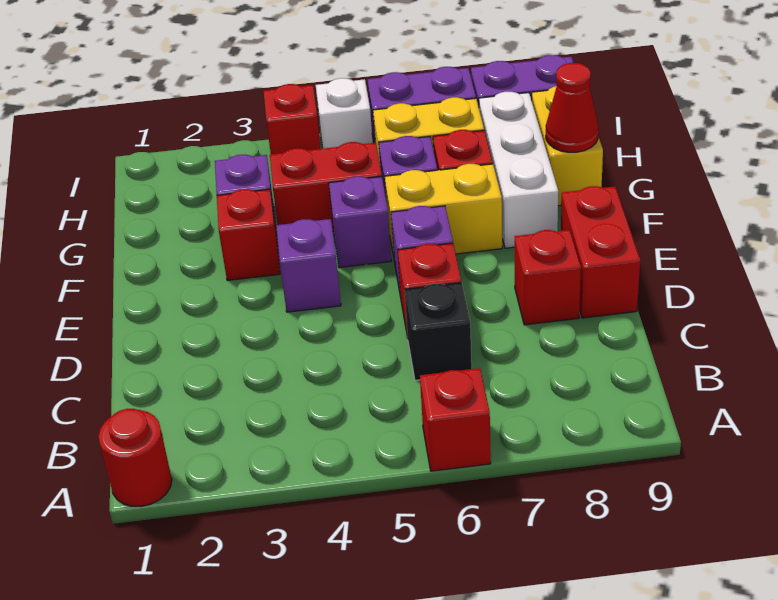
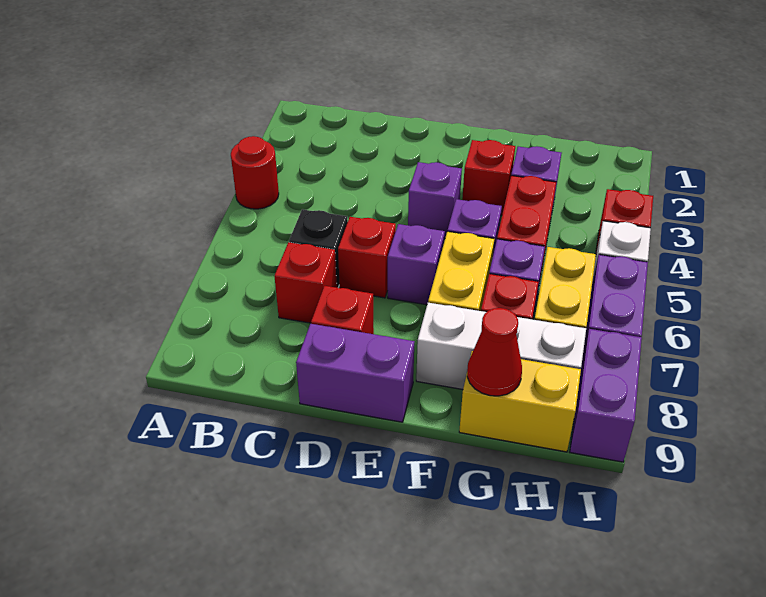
red 1x1 round brick [98,409,172,506] -> red 1x1 round brick moved to [231,136,279,209]
red 1x1 brick [420,368,491,471] -> red 1x1 brick moved to [274,242,337,323]
red 1x2 brick [561,186,640,318] -> purple 1x2 brick [296,324,414,422]

